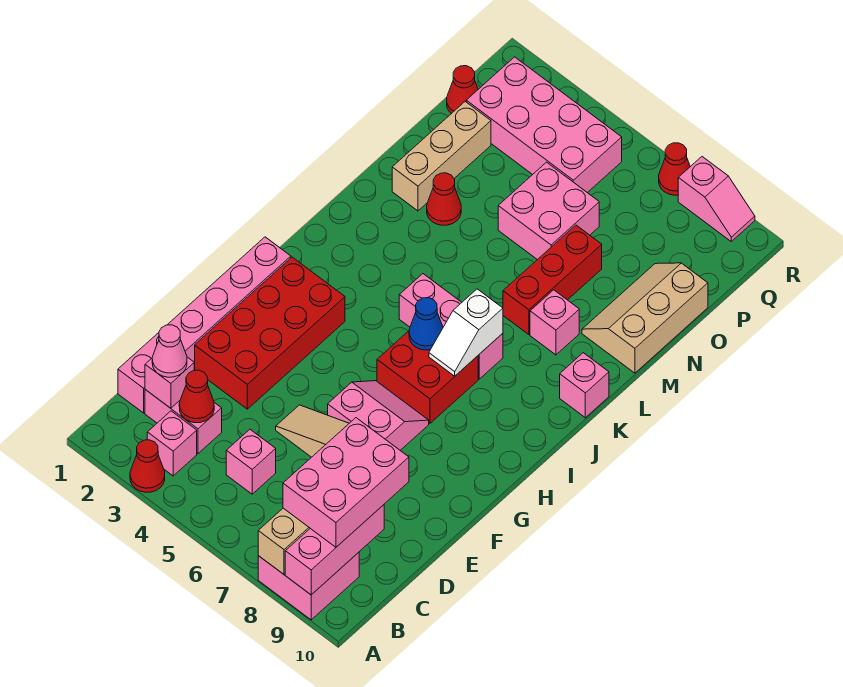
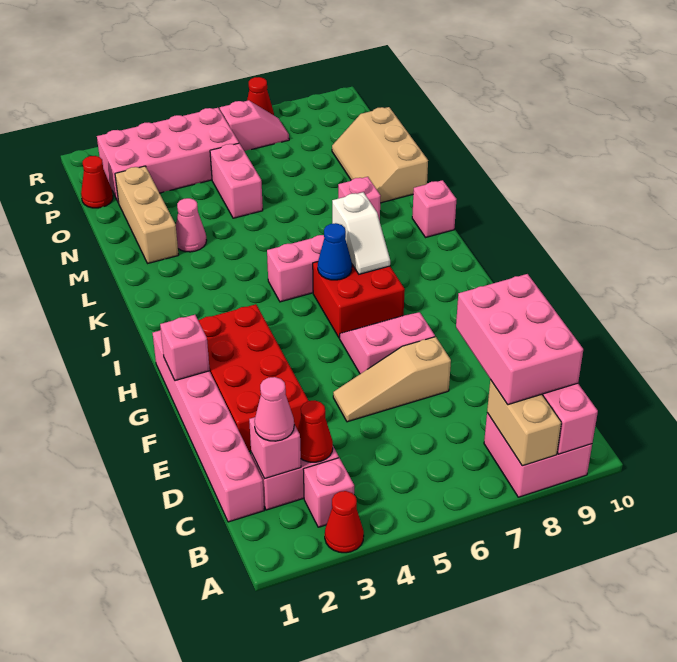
pink 1x1 brick [226,429,276,494] -> pink 1x1 brick moved to [160,315,210,381]
red 1x3 brick [503,225,602,335] -> none
red 1x1 cone [427,173,461,225] -> pink 1x1 cone [176,198,207,252]
pink 2x2 brick [498,162,599,260] -> pink 1x2 brick [210,143,263,218]
pink 1x2 slope [678,157,755,241] -> pink 1x2 slope moved to [220,100,289,151]

